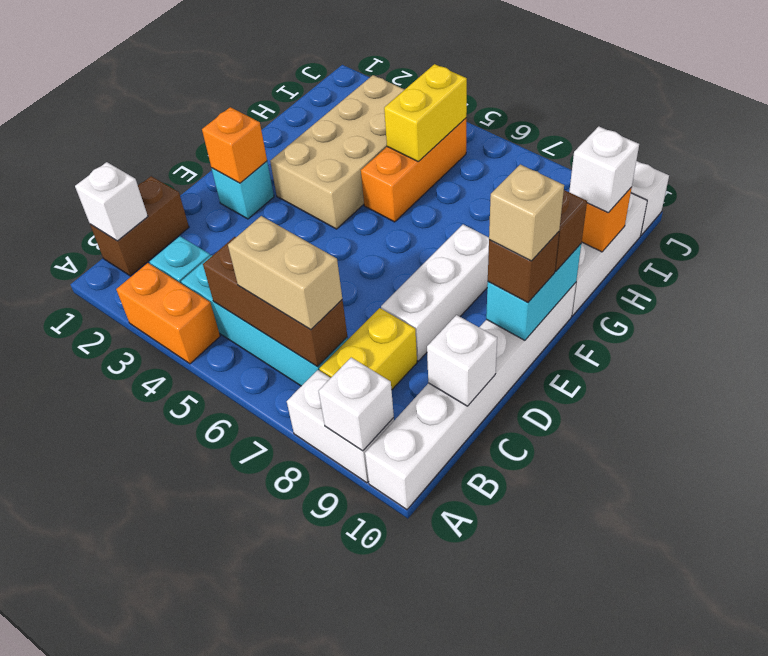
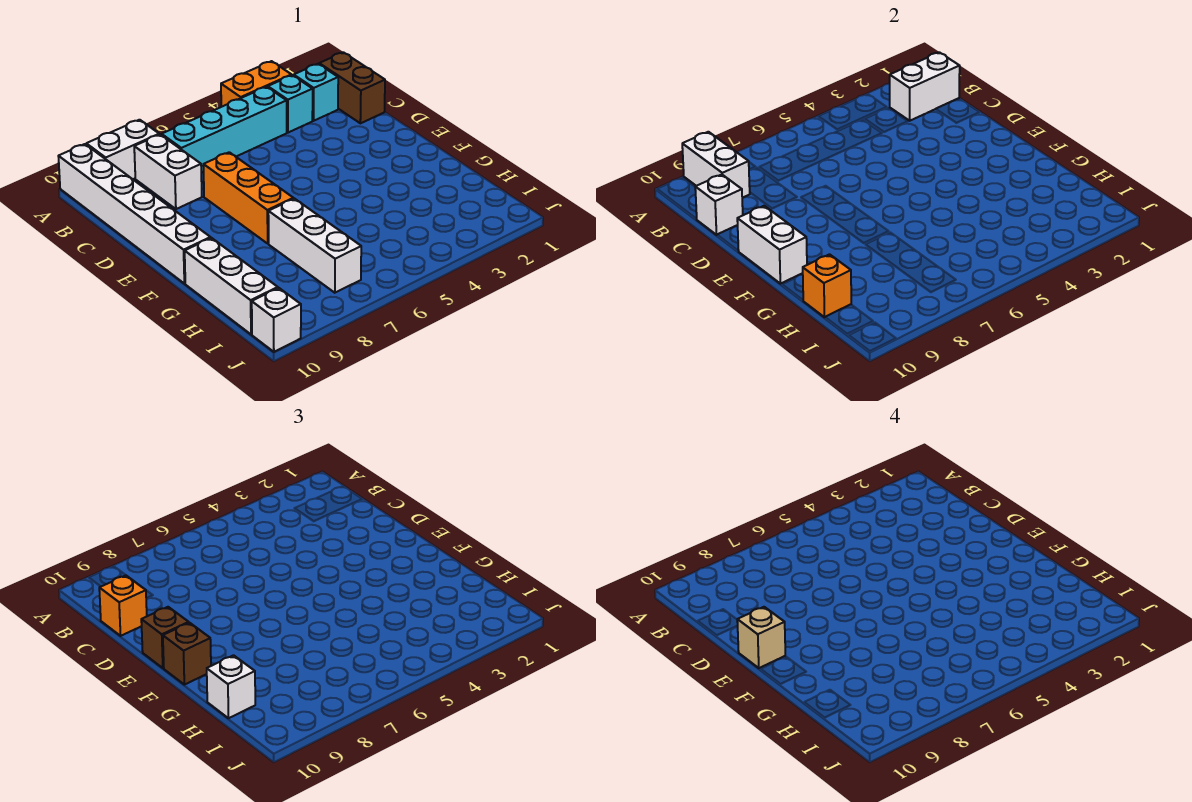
white 1x1 brick [319,358,394,451] -> white 1x2 brick [682,132,750,198]
white 1x1 brick [75,162,148,241] -> white 1x2 brick [889,52,960,121]
brown 1x3 brick [203,237,347,367] -> none
tan 1x2 brick [228,216,342,330] -> none
yellow 1x2 brick [319,308,417,390] -> white 1x2 brick [134,135,202,209]
white 1x3 brick [381,224,489,361] -> white 1x3 brick moved to [268,199,361,293]
cyan 1x1 brick [212,161,274,219] -> cyan 1x1 brick moved to [294,64,338,121]
orange 1x1 brick [202,107,267,183] -> orange 1x1 brick moved to [99,576,147,636]
cyan 1x2 brick [486,244,581,340] -> white 1x2 brick [737,206,807,284]
tan 2x4 brick [270,75,405,229] -> none
orange 1x3 brick [361,118,466,222] -> orange 1x3 brick moved to [203,152,293,243]
yellow 1x2 brick [384,64,467,162] -> none

